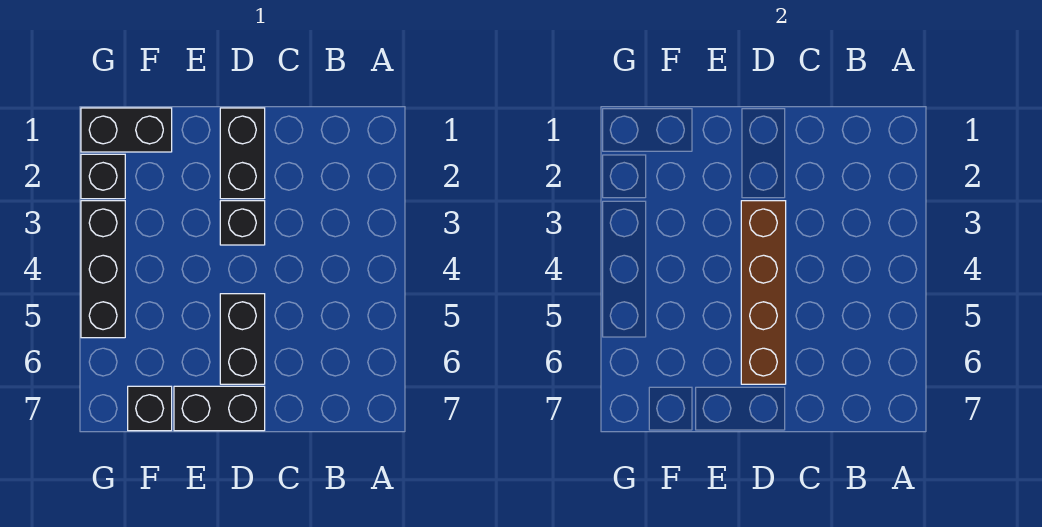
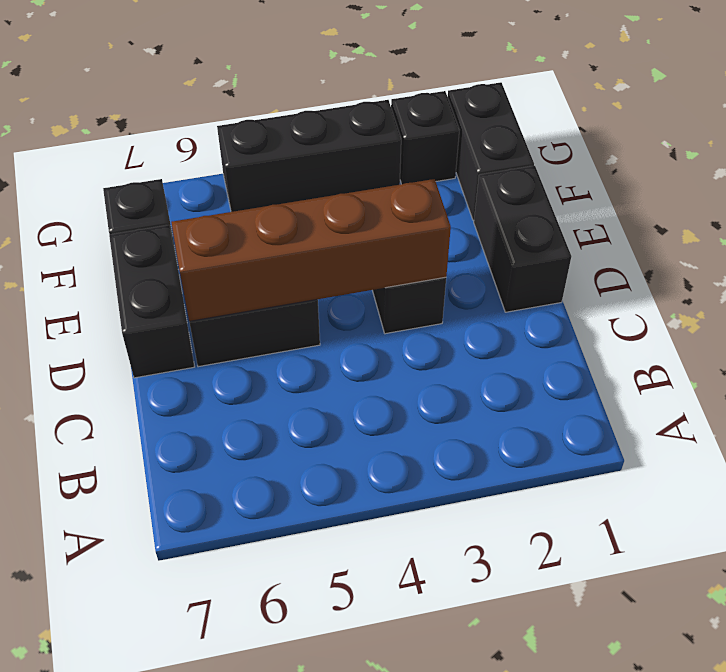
black 1x2 brick [220,108,265,199] -> black 1x2 brick turned to [474,166,572,312]

